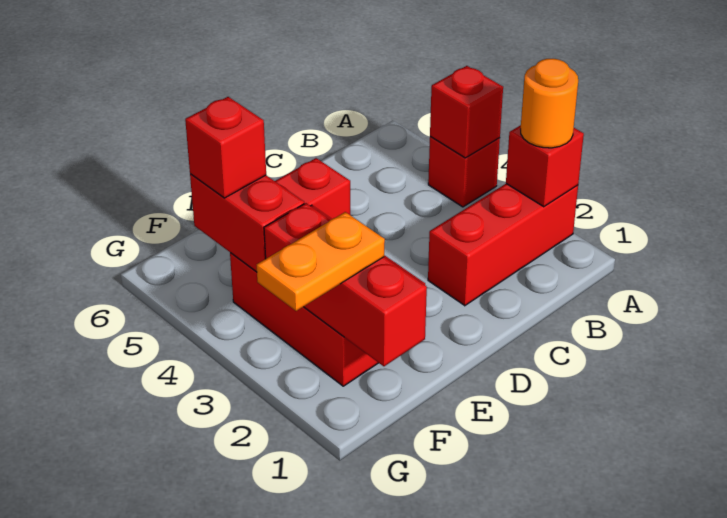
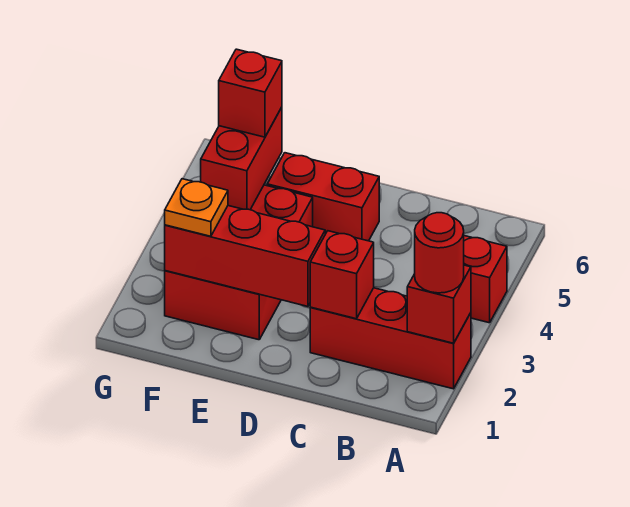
orange 1x1 round brick [521,59,578,148] -> red 1x1 round brick [415,213,464,293]
red 1x1 brick [430,66,503,158] -> red 1x1 brick moved to [310,231,374,319]
red 1x3 brick [264,203,427,366] -> red 1x3 brick turned to [165,206,325,306]
orange 1x2 plate [257,212,385,311] -> orange 1x1 plate [165,179,228,236]

